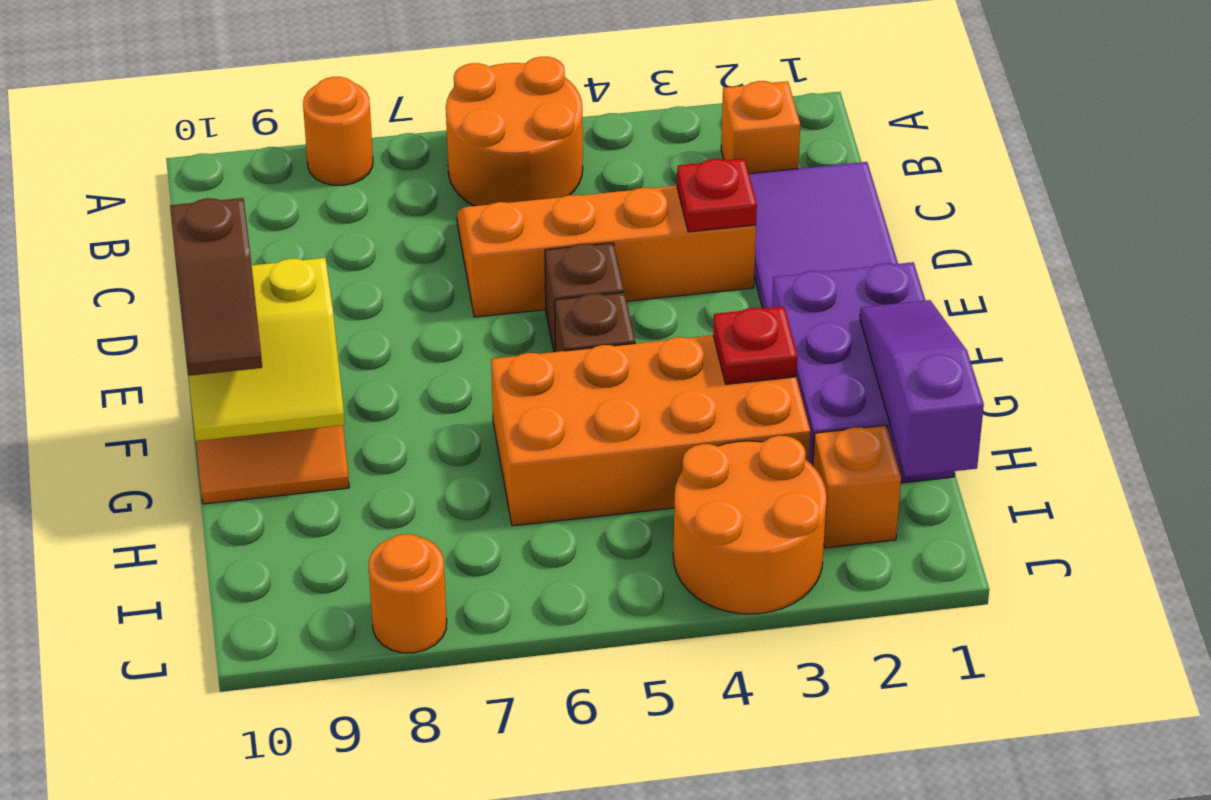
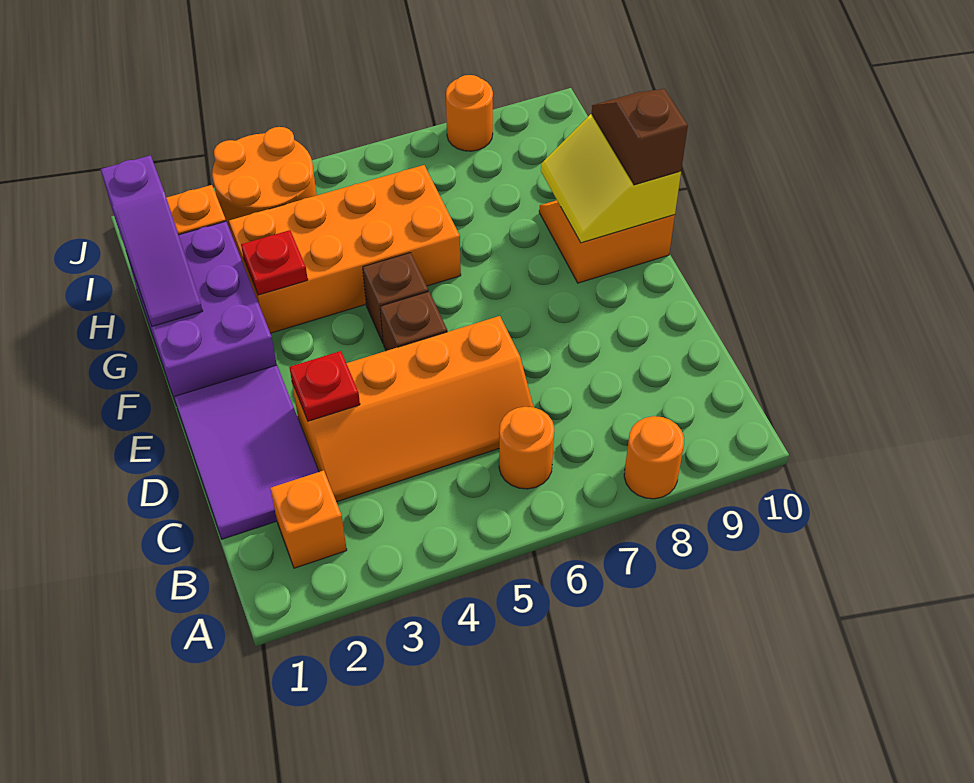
orange 2x2 round brick [446,57,583,206] -> orange 1x1 round brick [499,407,554,489]
yellow 2x2 slope [188,258,345,441] -> yellow 2x2 slope turned to [541,114,681,243]

